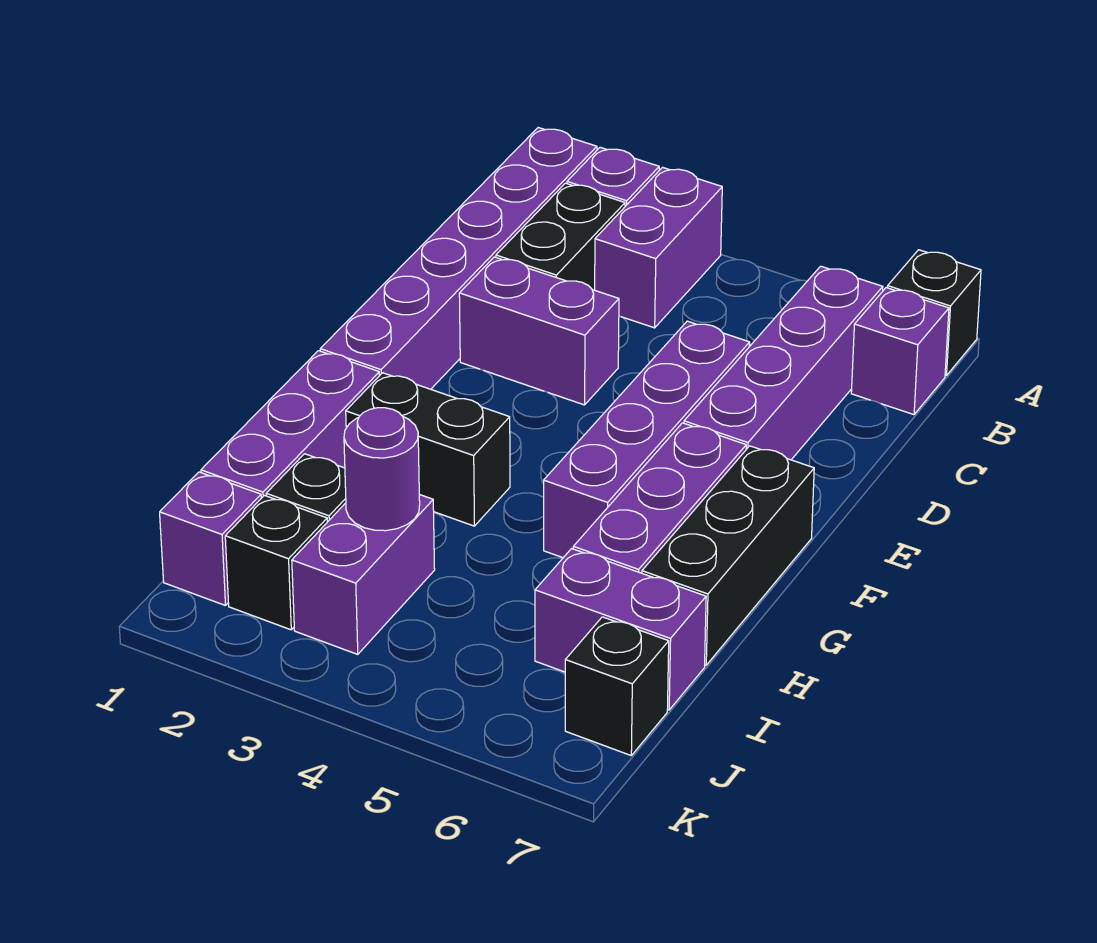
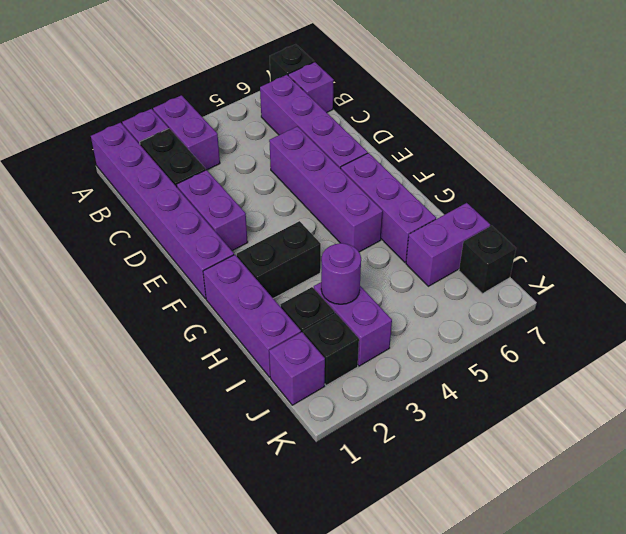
purple 1x2 brick [459,257,619,405] -> purple 1x2 brick turned to [177,170,248,251]
black 1x3 brick [642,446,814,665] -> none

